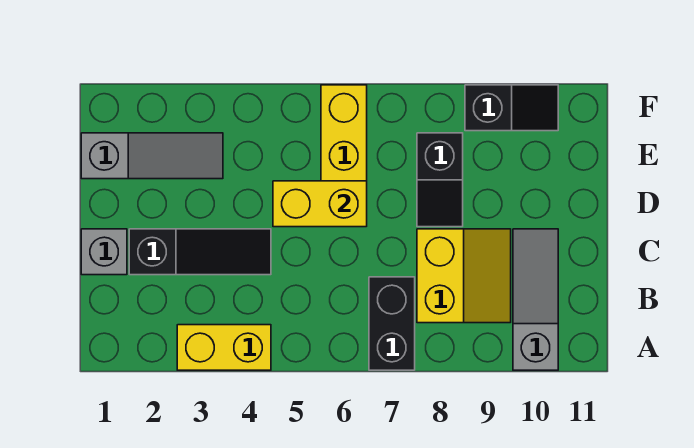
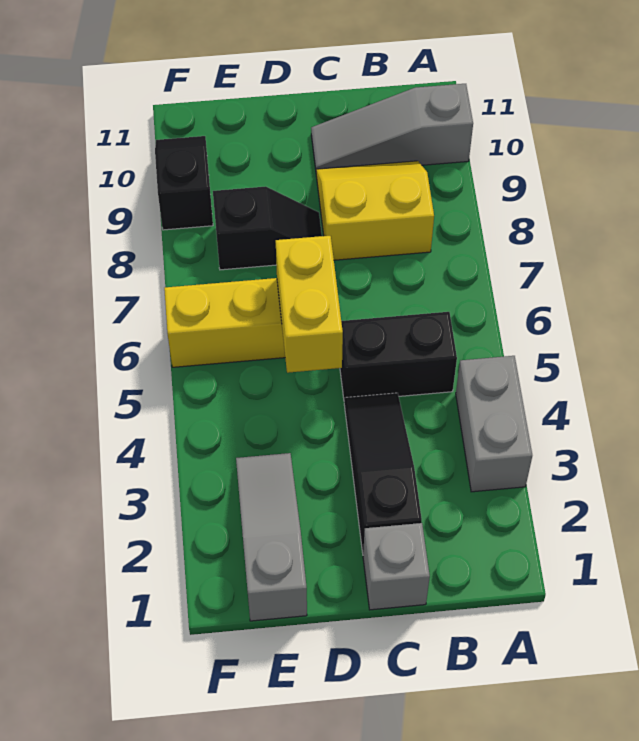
yellow 1x2 brick [177,325,271,370] -> grey 1x2 brick [456,356,532,492]
black 1x2 brick [369,277,415,370] -> black 1x2 brick moved to [340,312,457,398]

